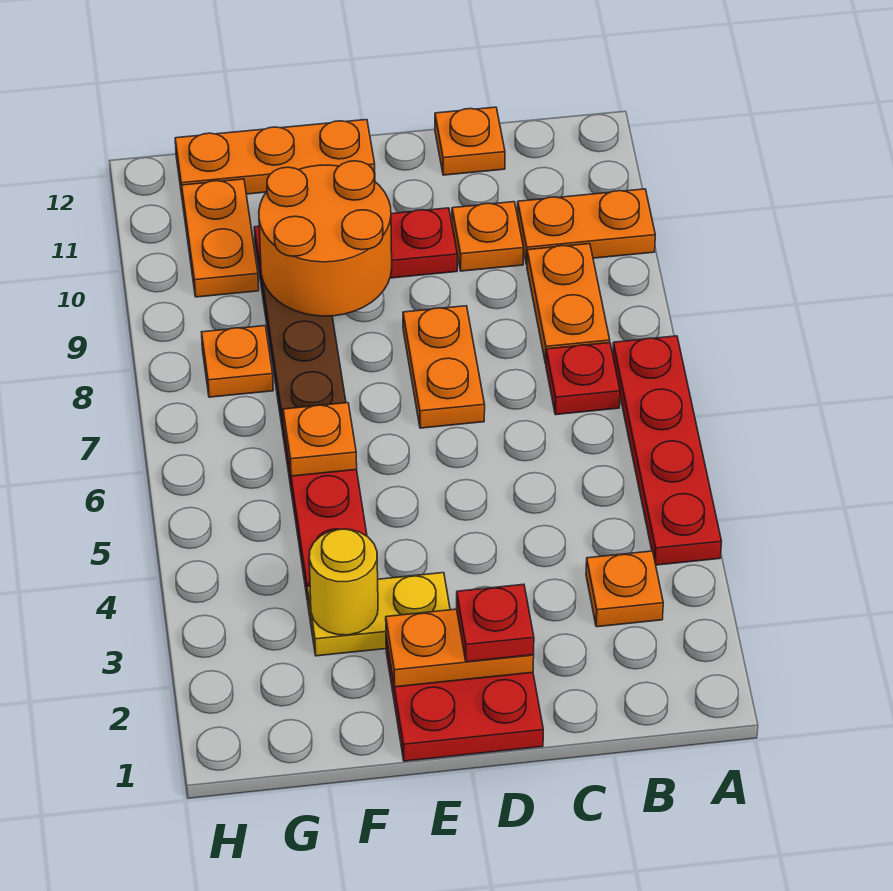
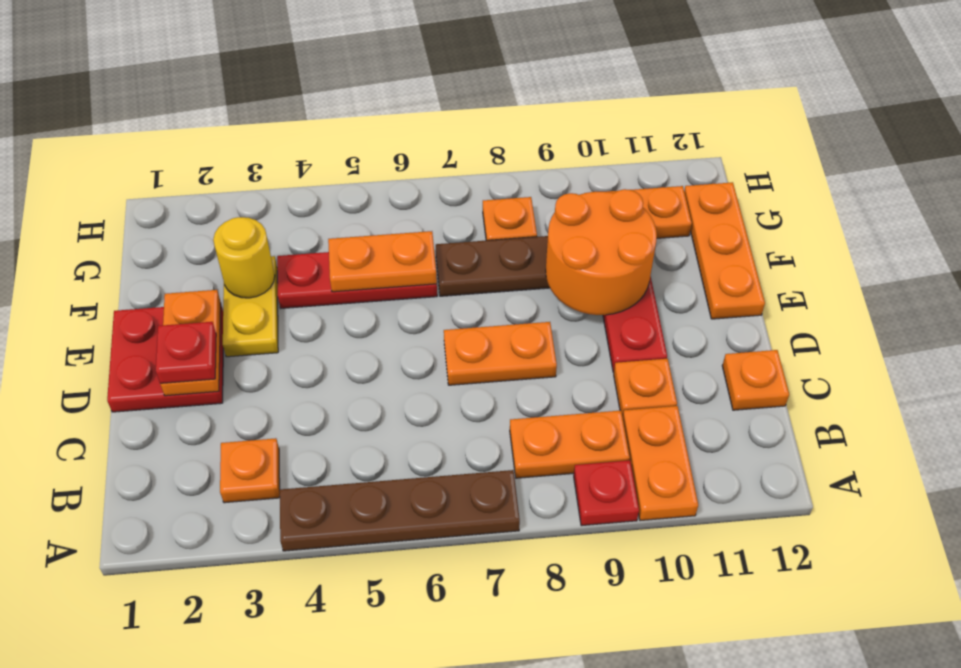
red 1x4 plate [613,336,722,565] -> brown 1x4 plate [280,470,520,551]
red 1x1 plate [546,343,620,415] -> red 1x1 plate moved to [574,460,639,526]
orange 1x1 plate [283,403,357,476] -> orange 1x2 plate [328,231,437,292]

